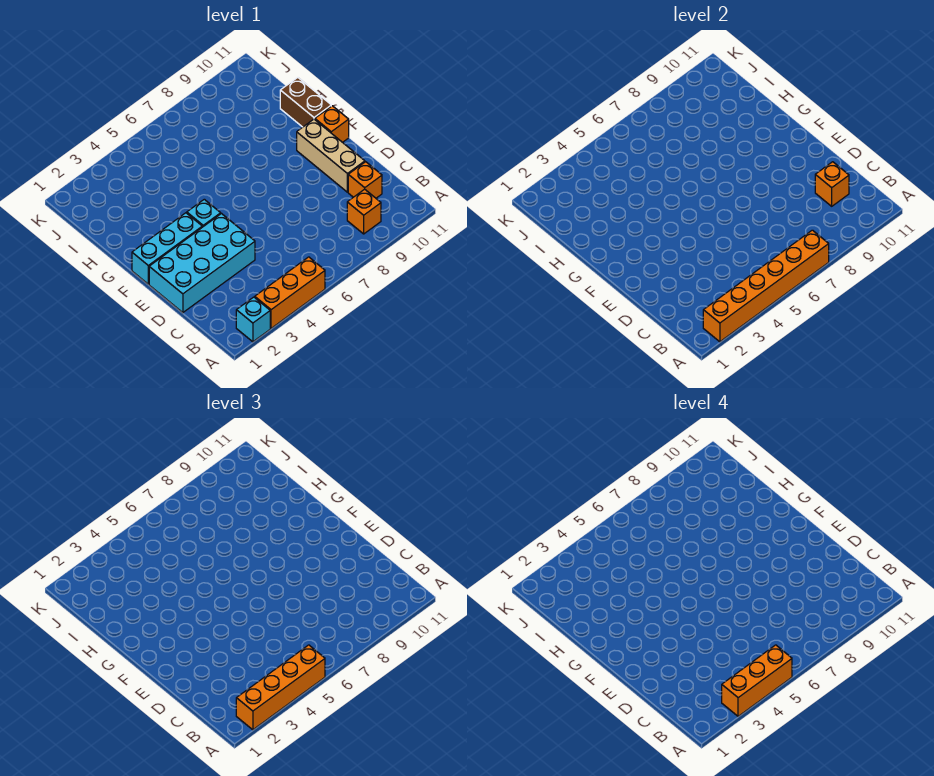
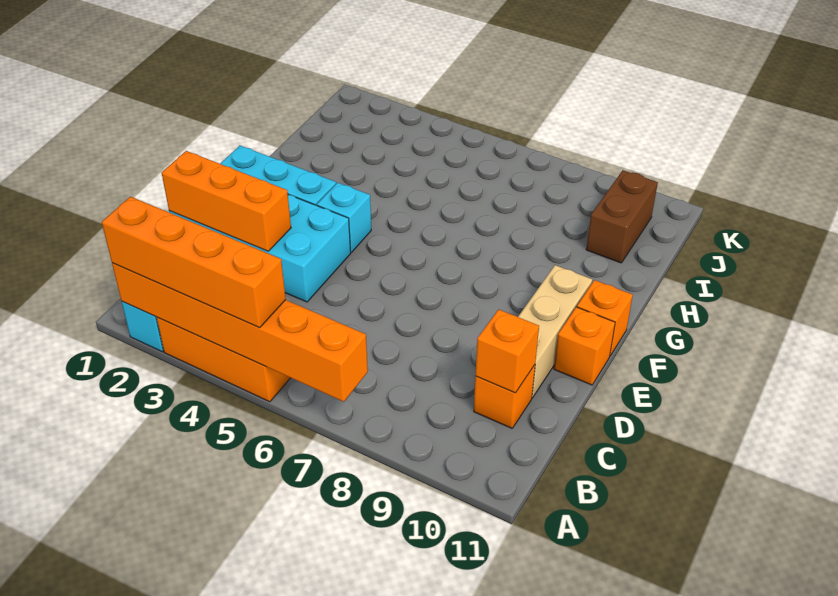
orange 1x3 brick [722,645,792,716] -> orange 1x3 brick moved to [162,151,291,251]
orange 1x1 brick [347,189,381,234] -> orange 1x1 brick moved to [554,307,615,385]
brown 1x2 brick [280,77,331,127] -> brown 1x2 brick moved to [586,170,658,263]

